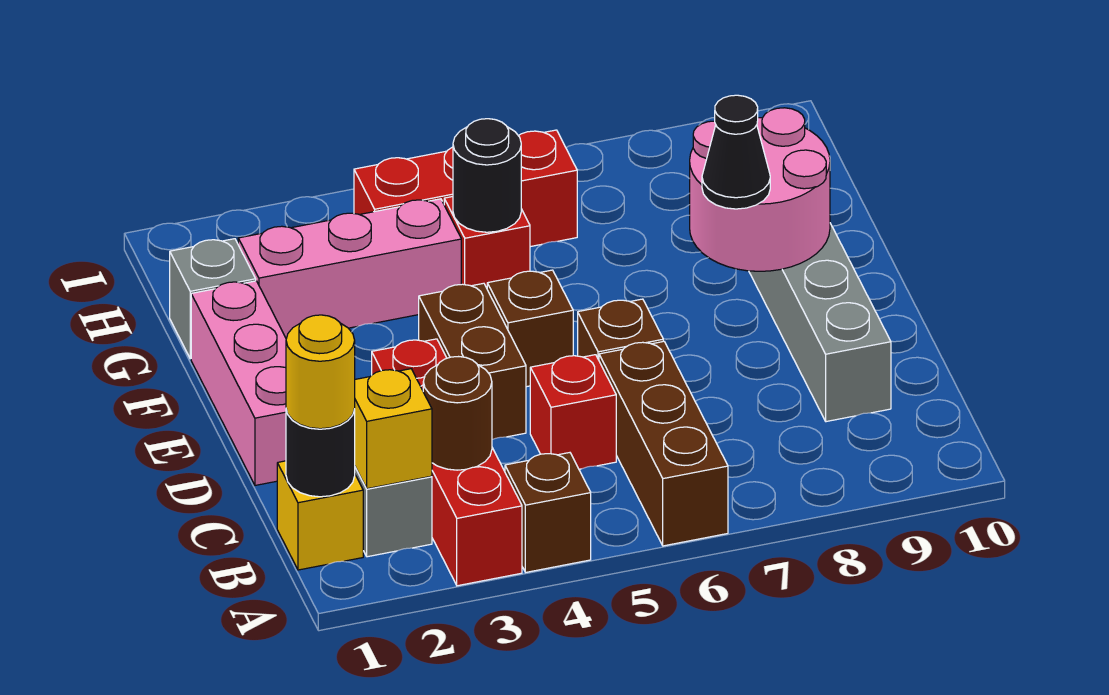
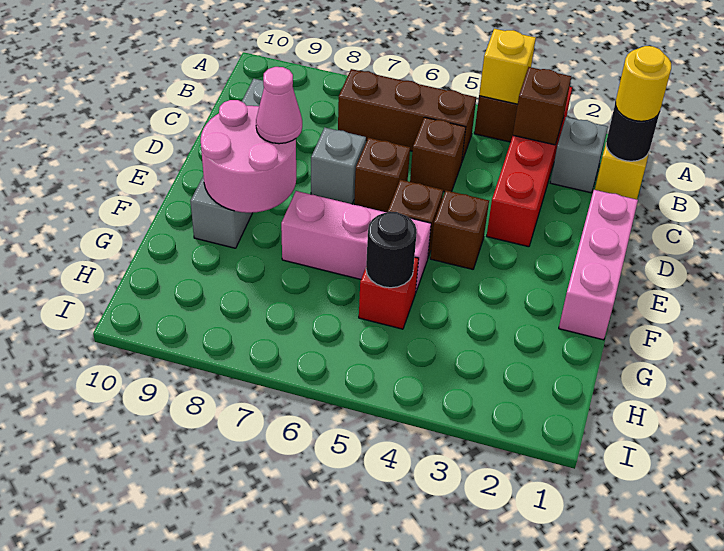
brown 1x3 brick [599,341,728,546] -> brown 1x3 brick turned to [338,69,476,161]
yellow 1x1 brick [355,369,432,489] -> yellow 1x1 brick moved to [479,29,536,104]
brown 1x1 round brick [423,357,492,470] -> brown 1x1 brick [513,67,571,145]
red 1x1 brick [530,355,616,469] -> brown 1x1 brick [410,117,466,192]
brown 1x2 brick [419,283,526,439] -> brown 1x1 brick [430,190,489,269]
black 1x1 cone [702,95,770,209] -> pink 1x1 cone [256,67,302,144]
grey 1x1 brick [170,239,256,359] -> grey 1x1 brick moved to [311,128,366,204]
pink 1x3 brick [238,199,461,339] -> pink 1x3 brick moved to [281,191,431,293]
red 1x3 brick [354,130,577,247] -> none

